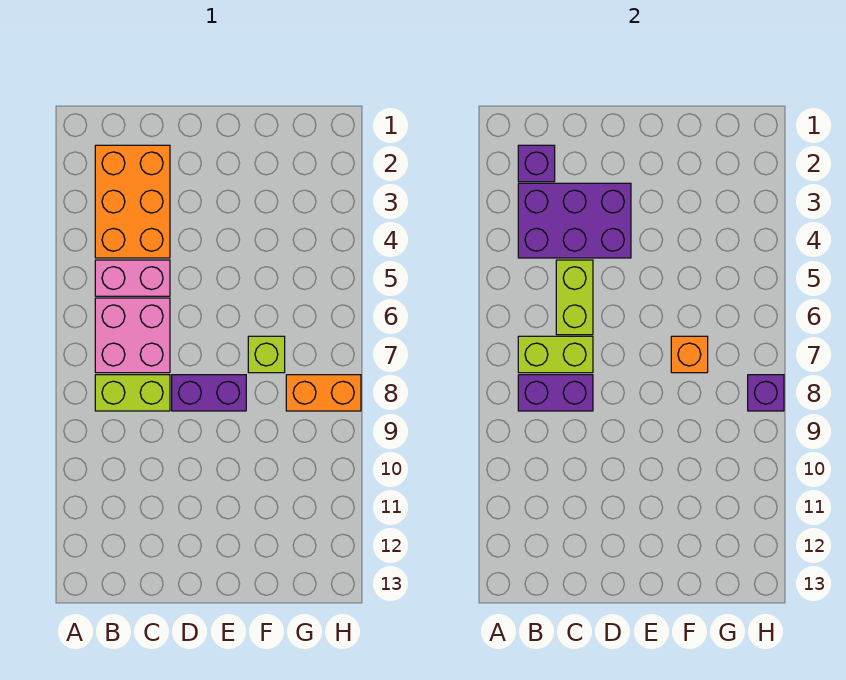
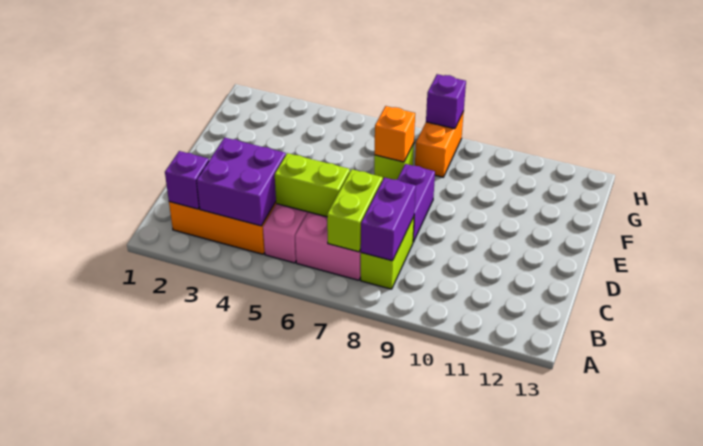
purple 2x3 brick [518,183,631,258] -> purple 2x2 brick [196,137,286,226]

